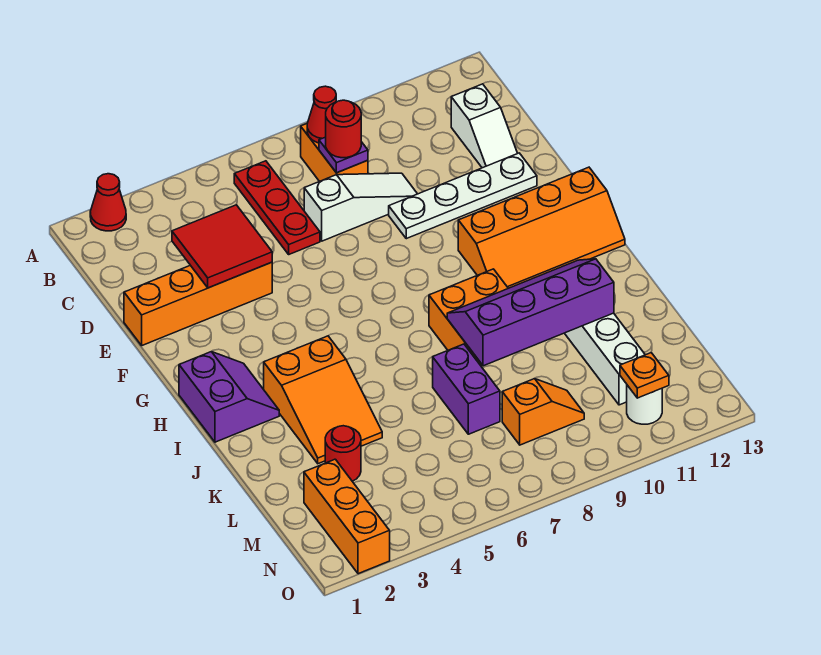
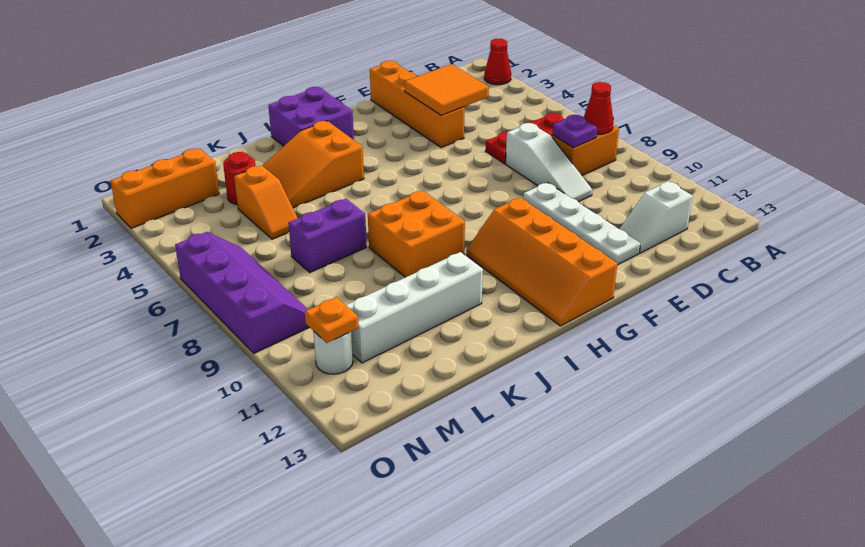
red 1x1 round brick [326,100,361,158] -> none
red 2x2 tile [172,205,272,288] -> orange 2x2 tile [405,64,489,115]
purple 2x2 slope [179,352,279,442] -> purple 2x2 brick [268,87,354,146]
purple 2x4 slope [447,259,614,366] -> purple 2x4 slope moved to [175,232,310,353]
orange 1x2 slope [502,379,584,445] -> orange 1x2 slope moved to [234,166,298,239]

